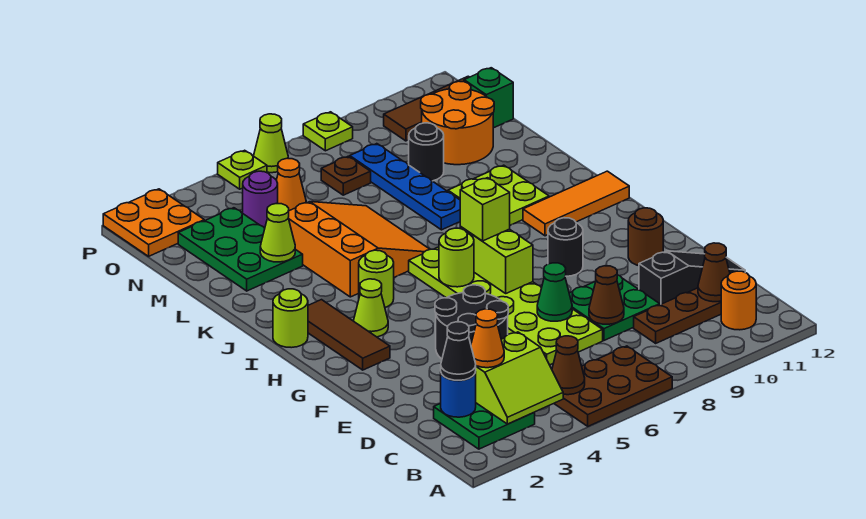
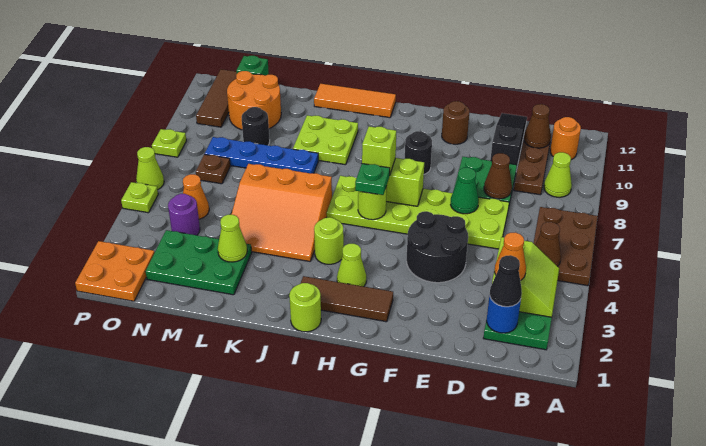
none -> lime 1x1 cone [544,152,572,197]
none -> green 1x1 plate [355,164,390,195]
orange 1x3 tile [523,171,629,236] -> orange 1x3 tile turned to [314,84,396,118]
orange 3x3 slope [288,202,430,297] -> orange 3x3 slope turned to [231,164,332,261]

